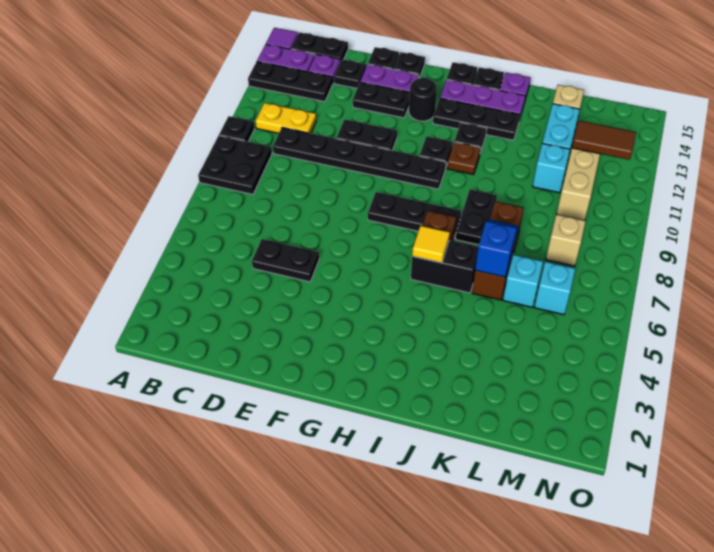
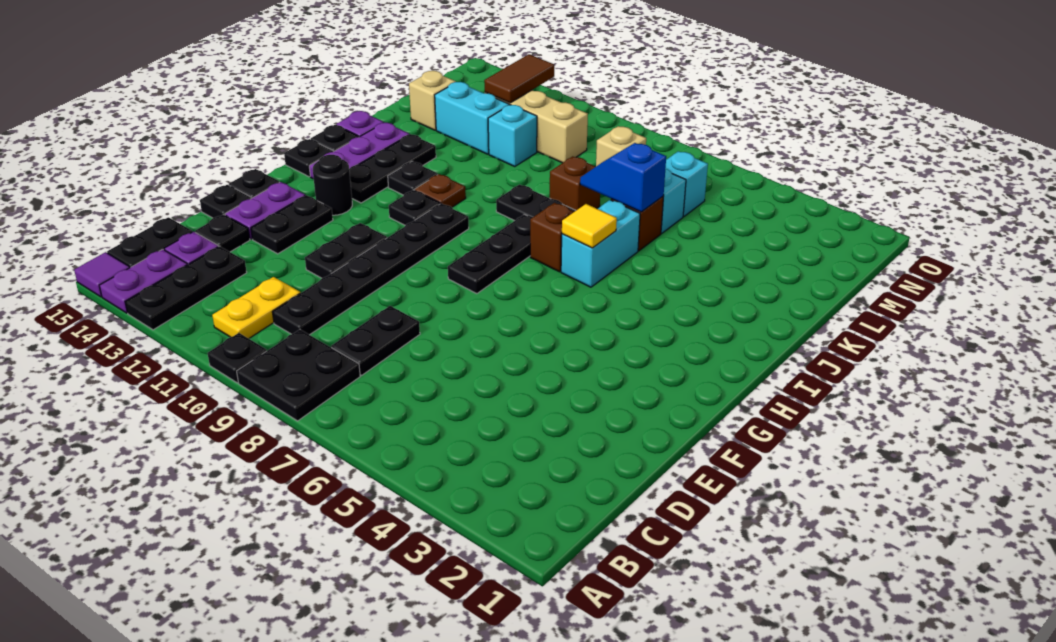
black 1x2 plate [252,239,319,282] -> black 1x2 plate moved to [331,306,420,375]
black 1x2 brick [411,240,478,293] -> cyan 1x2 brick [561,200,640,287]

